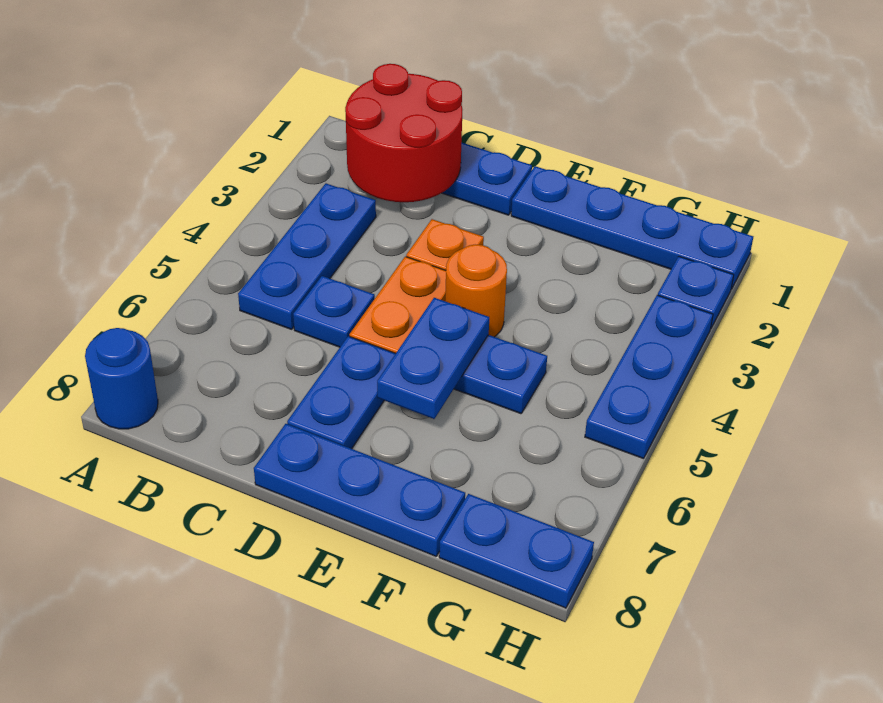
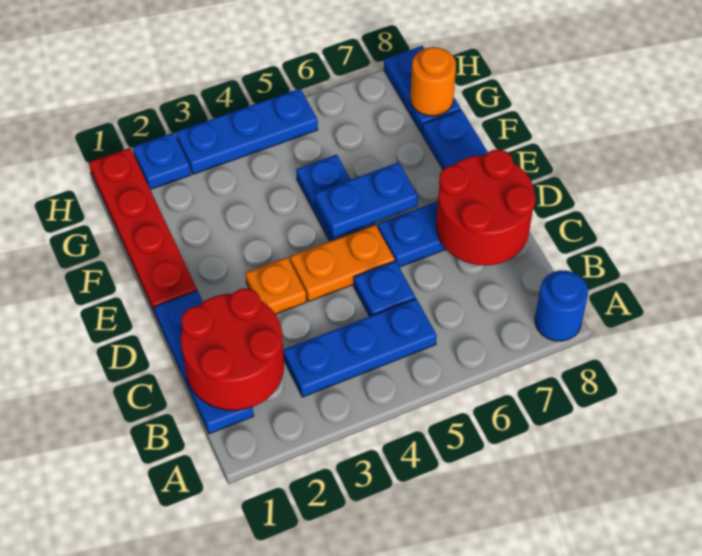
none -> red 2x2 round brick [436,149,536,265]
blue 1x4 plate [511,166,753,289] -> red 1x4 plate [89,148,197,315]
orange 1x1 round brick [445,245,507,337] -> orange 1x1 round brick moved to [410,47,456,116]

